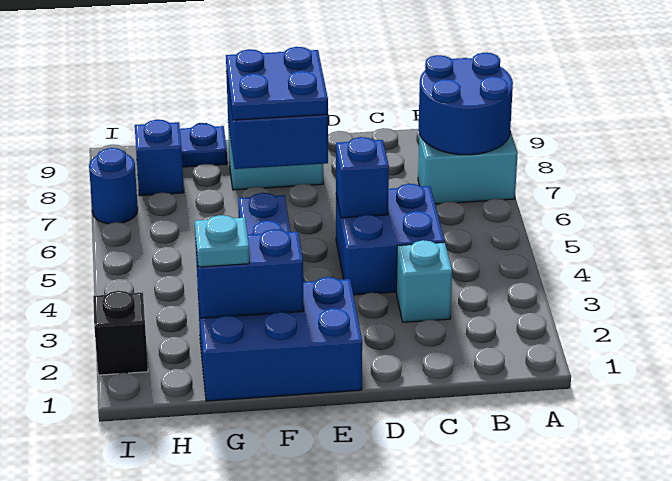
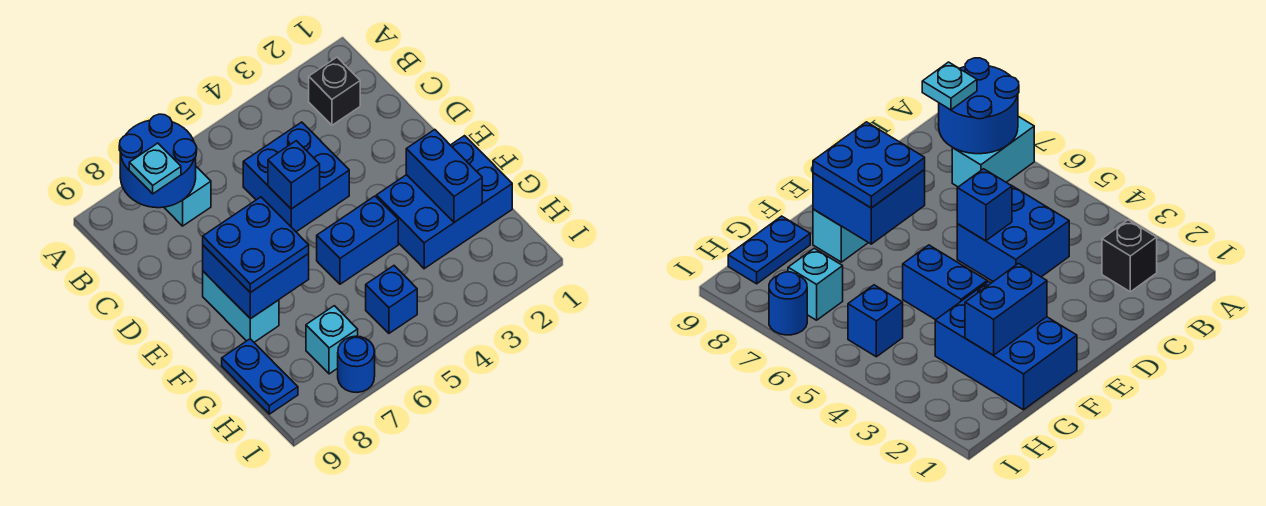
cyan 1x1 brick [396,240,452,322] -> cyan 1x1 brick moved to [306,306,358,374]
blue 2x3 brick [198,277,362,401] -> blue 2x3 brick turned to [377,136,512,269]
cyan 1x1 plate [195,215,249,267] -> cyan 1x1 plate moved to [129,143,181,194]
blue 1x1 brick [135,120,184,196] -> blue 1x1 brick moved to [366,266,417,333]
black 1x1 brick [93,291,148,375] -> black 1x1 brick moved to [309,57,360,125]

